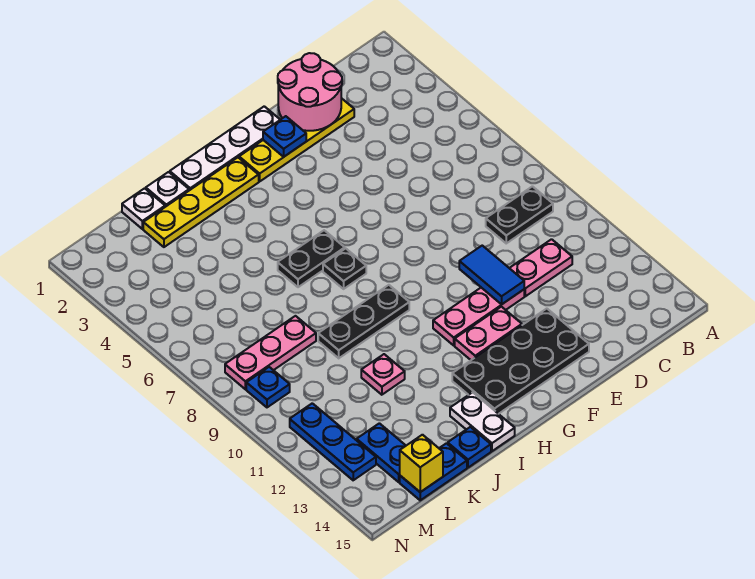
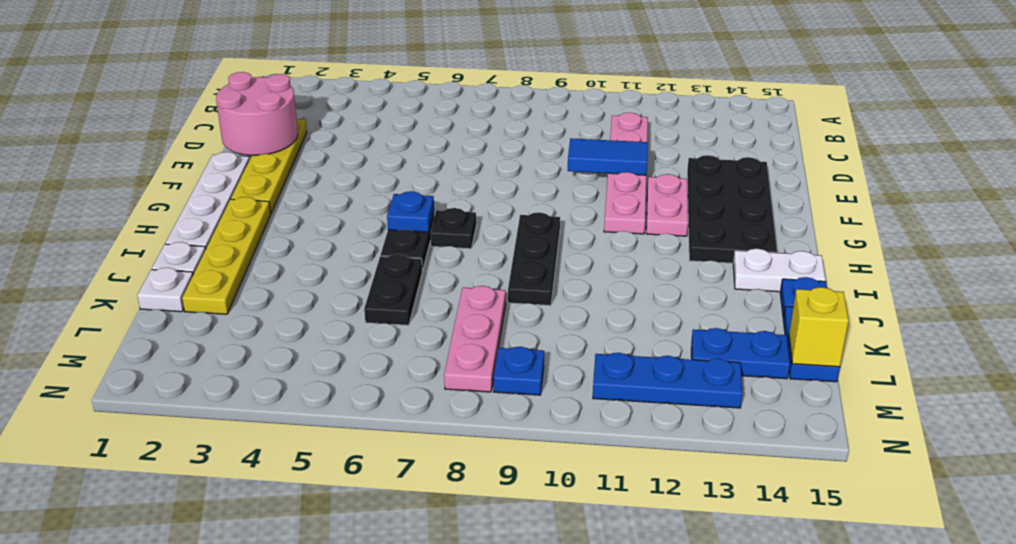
black 1x2 plate [486,186,553,243] -> black 1x2 plate moved to [364,254,422,325]
blue 1x1 plate [263,116,306,157] -> blue 1x1 plate moved to [387,191,434,232]
pink 1x1 plate [361,354,405,395] -> none

